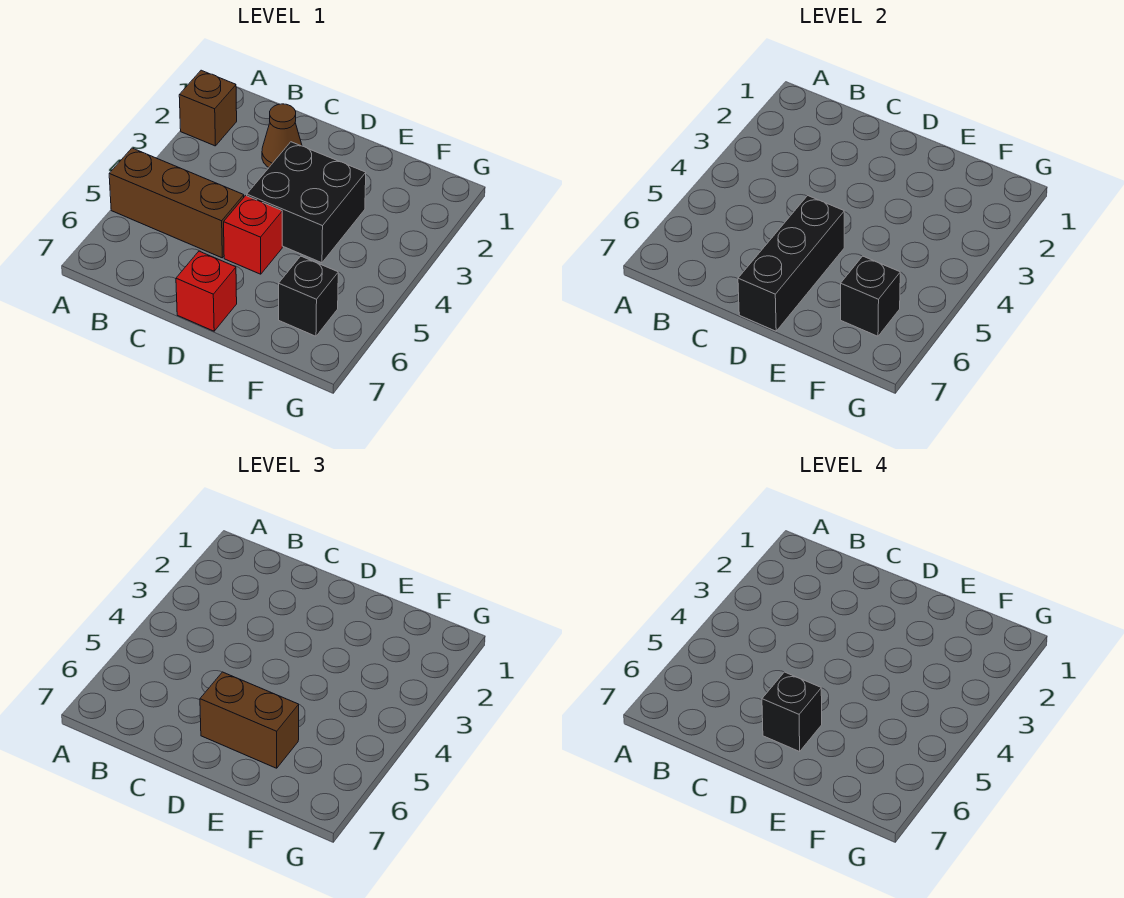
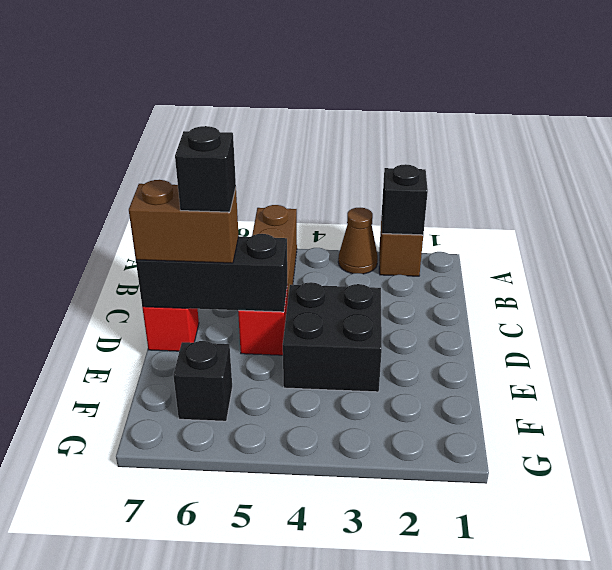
brown 1x1 cone [262,104,302,167] -> brown 1x1 cone moved to [338,208,378,274]
brown 1x2 brick [200,672,299,768] -> brown 1x2 brick turned to [129,180,239,263]
black 1x1 brick [841,256,900,336] -> black 1x1 brick moved to [382,164,428,235]

